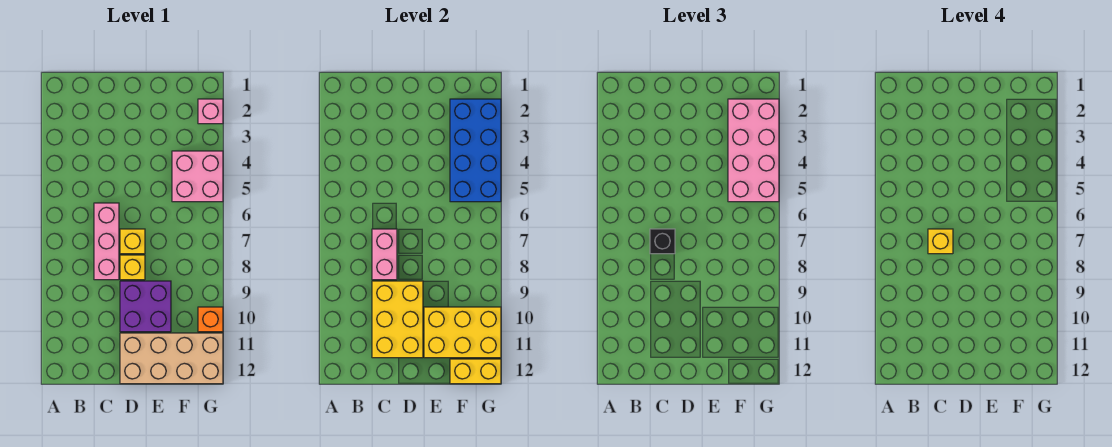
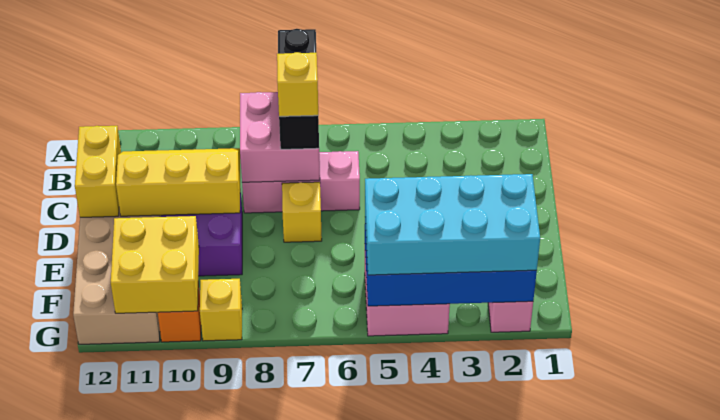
pink 1x2 brick [372,229,397,280] -> pink 2x2 brick [240,92,320,182]
black 1x1 brick [650,229,675,254] -> black 1x3 brick [278,29,319,149]
yellow 2x3 brick [372,281,423,358] -> yellow 2x3 slope [116,148,240,216]
yellow 1x1 brick [120,255,145,280] -> yellow 1x1 brick moved to [200,279,242,341]
yellow 2x3 brick [424,307,501,358] -> yellow 2x2 brick [111,216,199,313]
pink 2x4 brick [728,99,779,202] -> cyan 2x4 brick [365,174,540,275]
yellow 1x2 brick [450,359,501,384] -> yellow 1x2 brick moved to [75,126,121,217]

